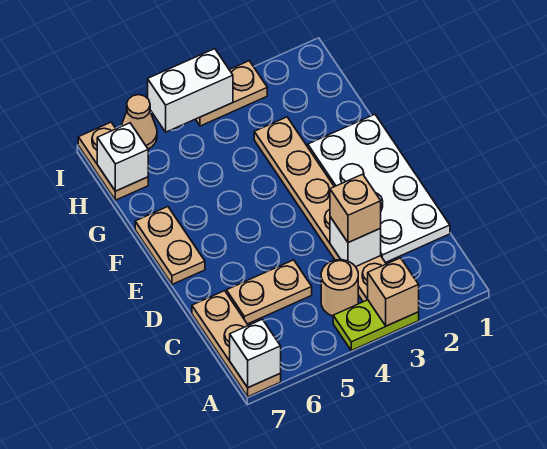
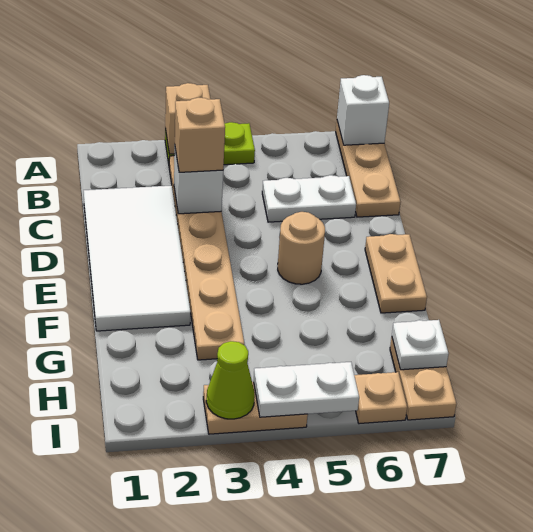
tan 1x1 round brick [321,260,358,316] -> tan 1x1 round brick moved to [278,212,325,284]
white 2x4 plate [308,114,450,263] -> white 2x4 tile [84,185,191,331]
tan 1x2 plate [226,260,312,324] -> white 1x2 plate [262,175,356,222]
white 1x1 brick [97,123,148,191] -> white 1x1 plate [392,320,449,370]
none -> lime 1x1 cone [206,341,255,419]
white 1x2 brick [148,49,233,132] -> white 1x2 plate [254,362,359,417]
tan 1x1 cone [121,95,157,149] -> tan 1x1 plate [354,372,407,424]

